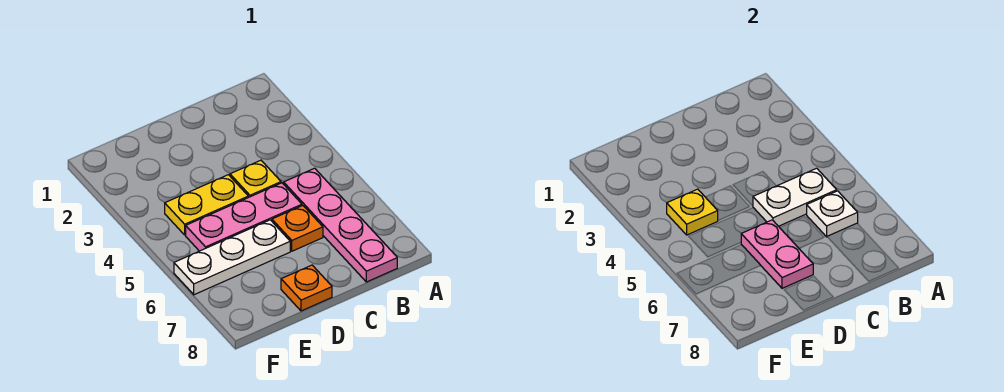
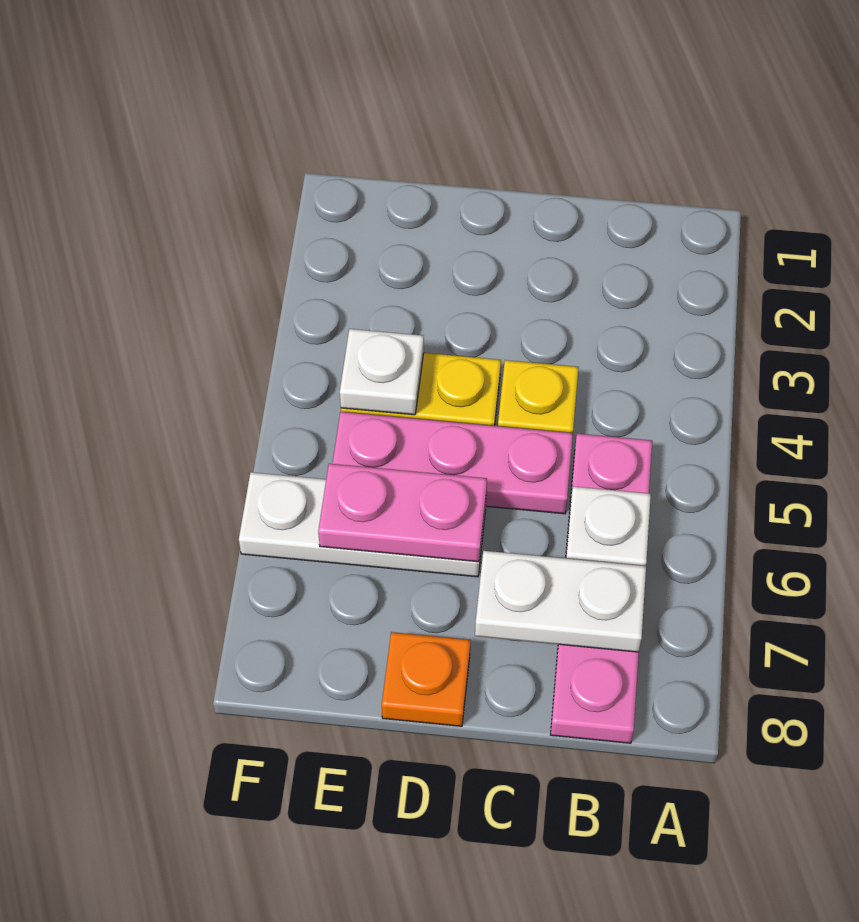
white 1x2 plate [753,168,837,226] -> white 1x2 plate moved to [475,551,646,652]
orange 1x1 plate [272,206,323,251] -> none
pink 1x2 plate [741,220,813,288] -> pink 1x2 plate turned to [318,464,487,562]
yellow 1x1 plate [667,189,718,235] -> white 1x1 plate [340,329,424,415]

